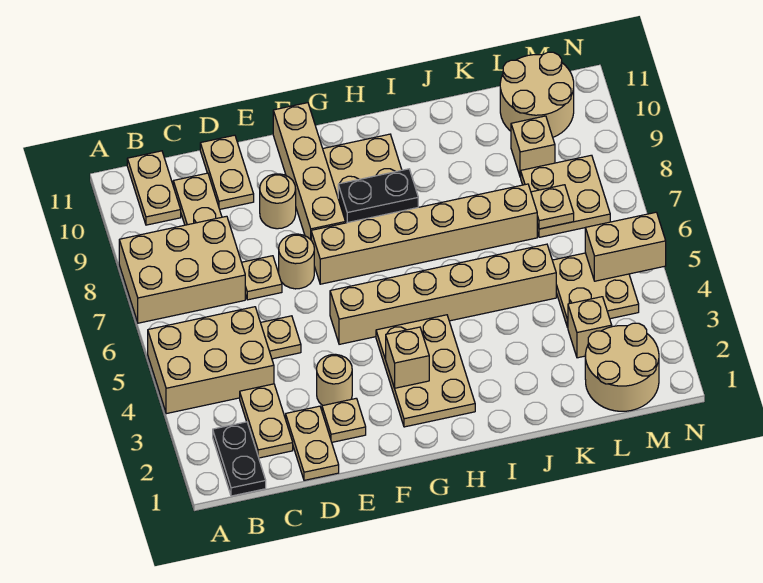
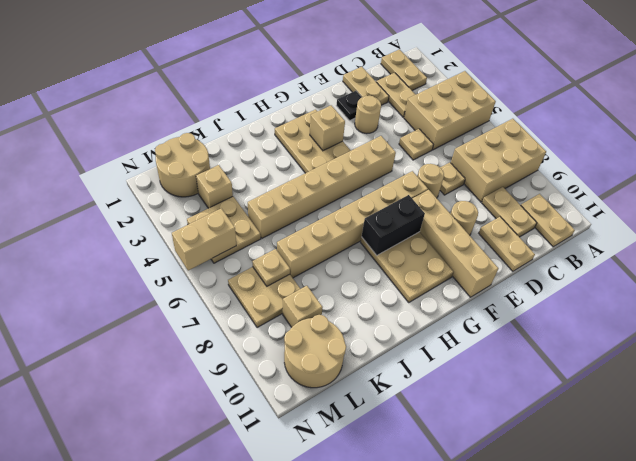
black 1x2 plate [213,422,266,496] -> tan 1x2 plate [381,50,427,91]
tan 1x1 plate [322,398,366,442] -> black 1x1 plate [336,91,362,120]

